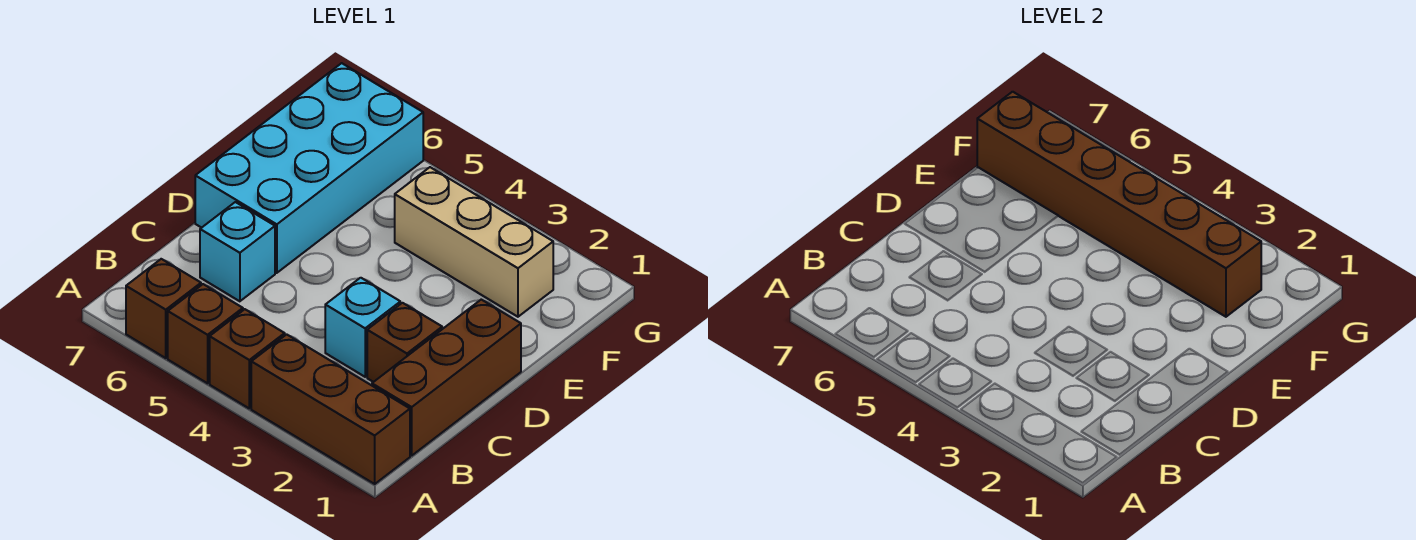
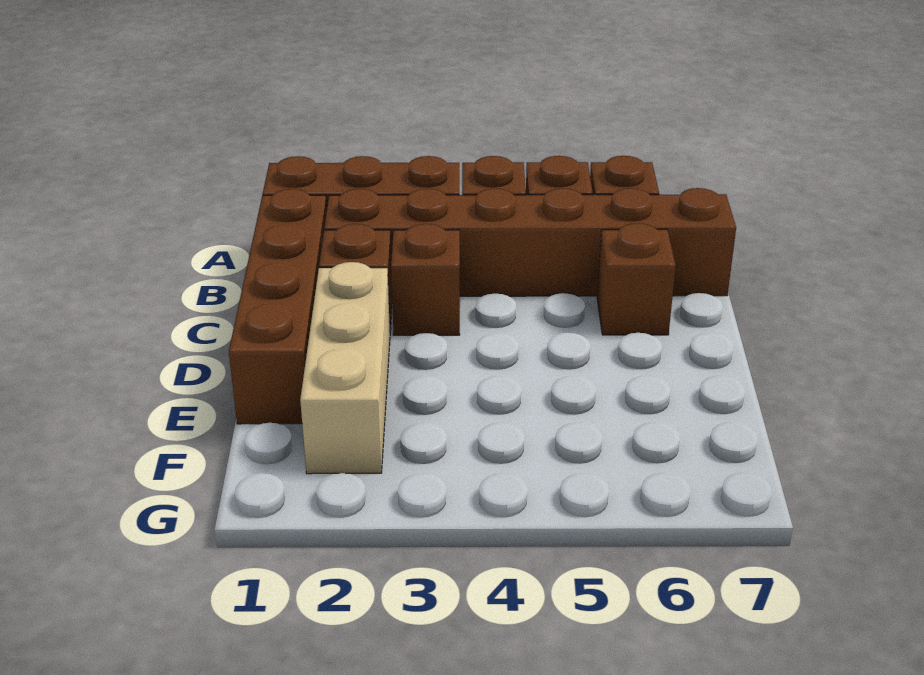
brown 1x3 brick [372,300,521,456] -> brown 1x4 brick [229,189,327,424]
cyan 1x1 brick [325,278,400,377] -> brown 1x1 brick [391,224,460,335]
cyan 1x1 brick [200,202,275,301] -> brown 1x1 brick [597,223,676,335]
cyan 2x4 brick [195,63,423,273] -> none
tan 1x3 brick [395,167,553,317] -> tan 1x3 brick turned to [300,262,390,474]
brown 1x6 brick [977,92,1261,317] -> brown 1x6 brick moved to [324,188,736,296]

